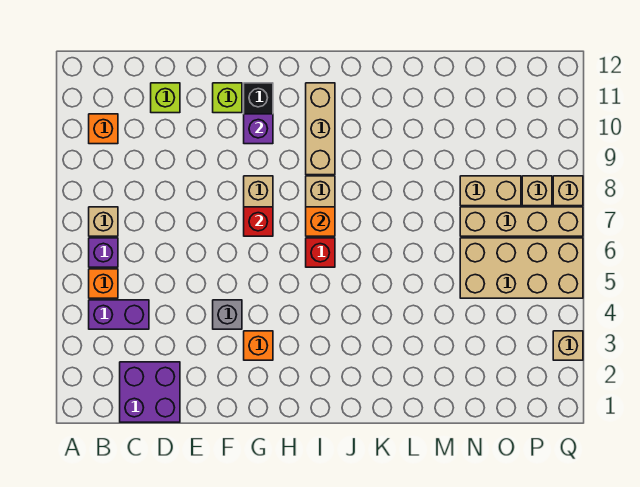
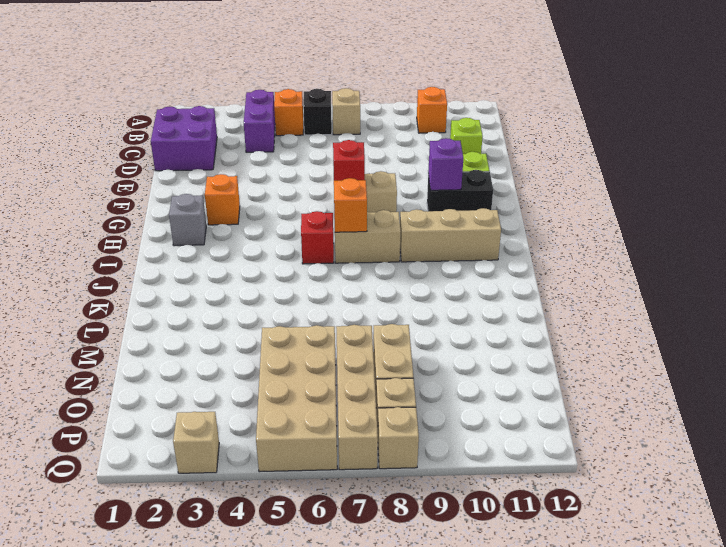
purple 1x1 brick [89,238,118,267] -> black 1x1 brick [303,89,332,135]
grey 1x1 brick [213,300,242,329] -> grey 1x1 brick moved to [169,194,206,246]

